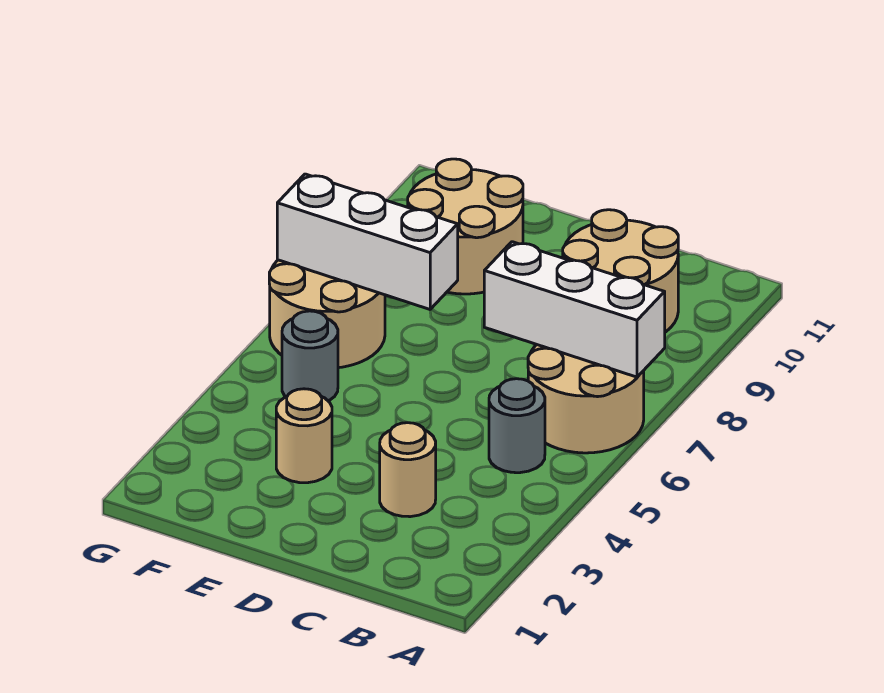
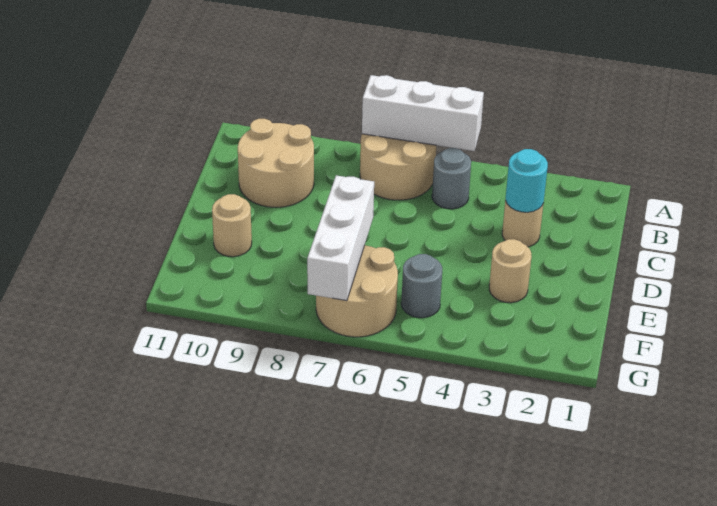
white 1x3 brick [484,242,665,377] -> white 1x3 brick turned to [362,75,484,151]
none -> cyan 1x1 round brick [506,149,548,212]
tan 2x2 round brick [408,159,523,294] -> tan 1x1 round brick [212,194,252,257]

